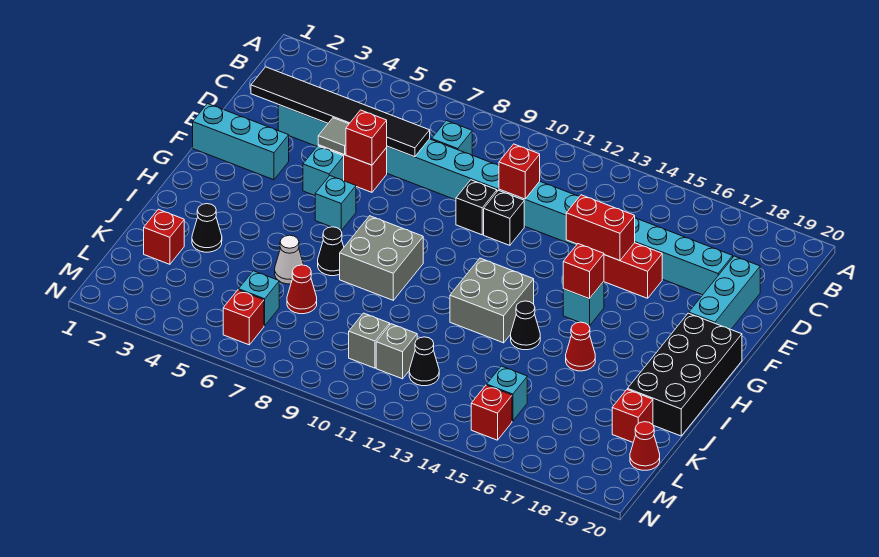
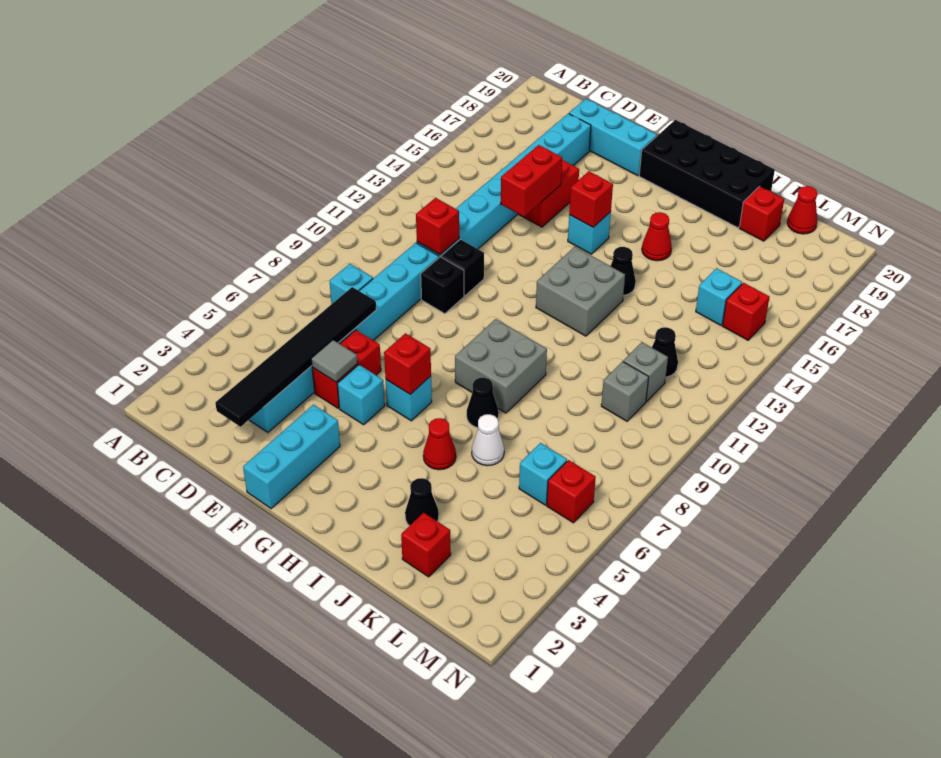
red 1x1 brick [346,110,387,165] -> red 1x1 brick moved to [384,333,431,394]
red 1x1 cone [287,265,317,314] -> red 1x1 cone moved to [423,418,456,470]

